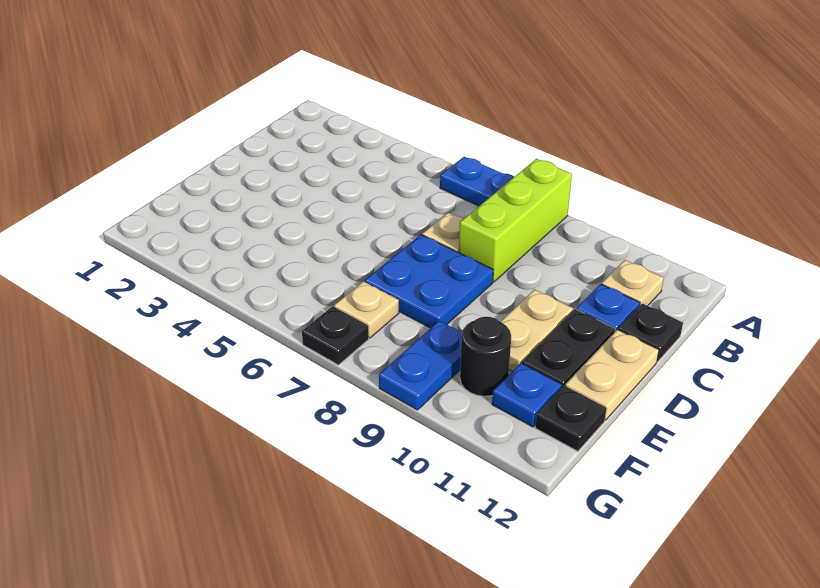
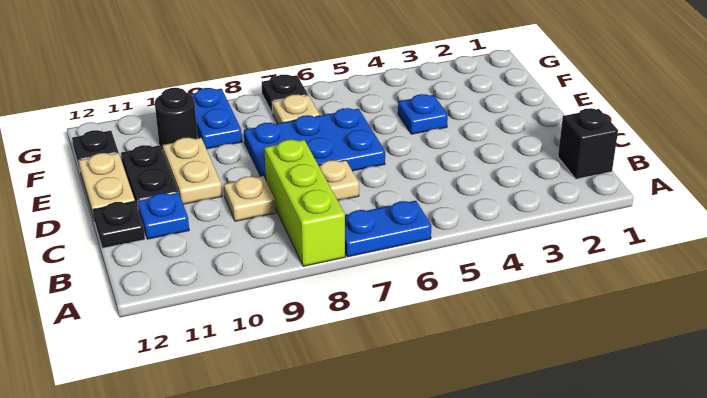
none -> black 1x1 brick [558,108,618,179]
tan 1x1 plate [602,260,664,306] -> tan 1x1 plate moved to [224,176,276,221]
blue 2x2 plate [365,235,493,328] -> blue 2x3 plate [244,108,385,180]
blue 1x1 plate [492,363,562,427] -> blue 1x1 plate moved to [398,94,448,134]

